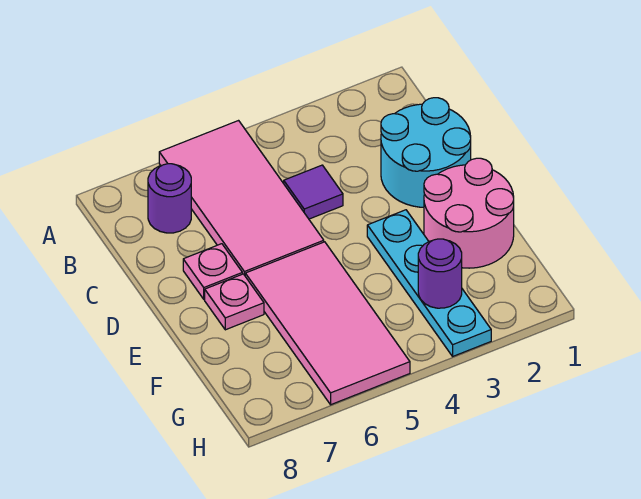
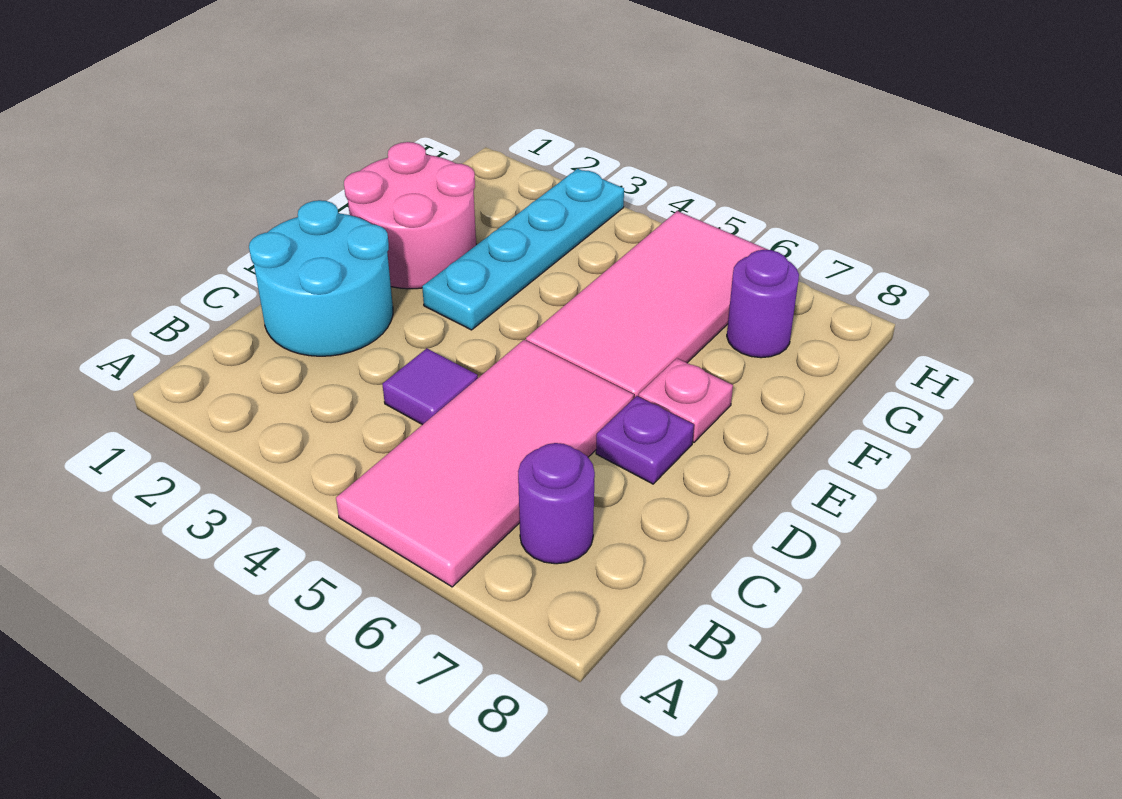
pink 1x1 plate [183,244,242,299] -> purple 1x1 plate [596,396,694,484]
purple 1x1 round brick [418,239,462,308] -> purple 1x1 round brick moved to [727,250,799,358]

